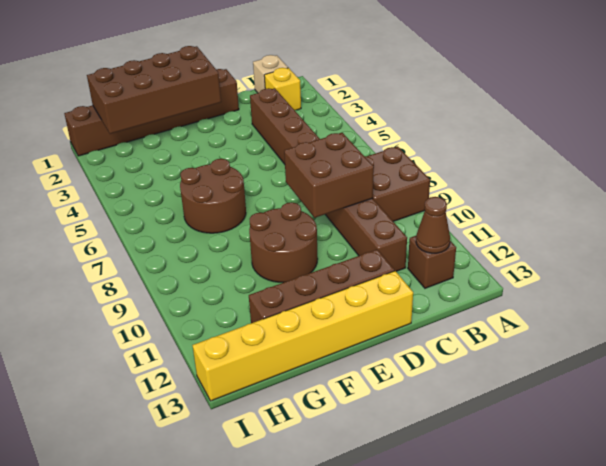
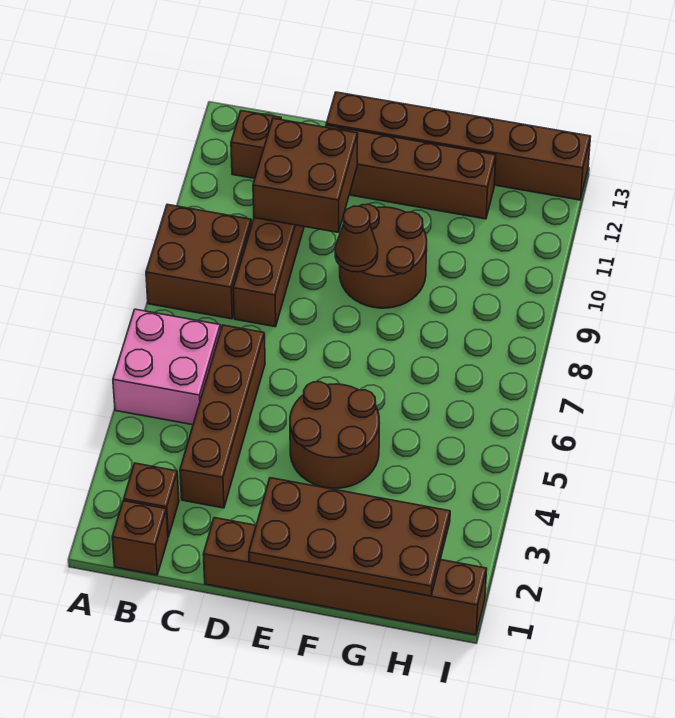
none -> pink 2x2 brick [113,309,221,425]
tan 1x1 brick [253,55,288,93] -> brown 1x1 brick [112,501,168,575]
yellow 1x1 brick [264,68,301,110] -> brown 1x1 brick [124,463,179,537]
brown 1x1 cone [416,197,450,253] -> brown 1x1 cone moved to [335,206,378,272]
brown 2x2 brick [284,133,374,218] -> brown 2x2 brick moved to [253,118,358,232]
yellow 1x6 brick [193,271,413,401] -> brown 1x6 brick [326,92,591,200]
brown 2x4 brick [87,46,221,134] -> brown 2x4 plate [249,478,450,596]
brown 2x2 round brick [180,159,246,233] -> brown 2x2 round brick moved to [290,382,379,488]

